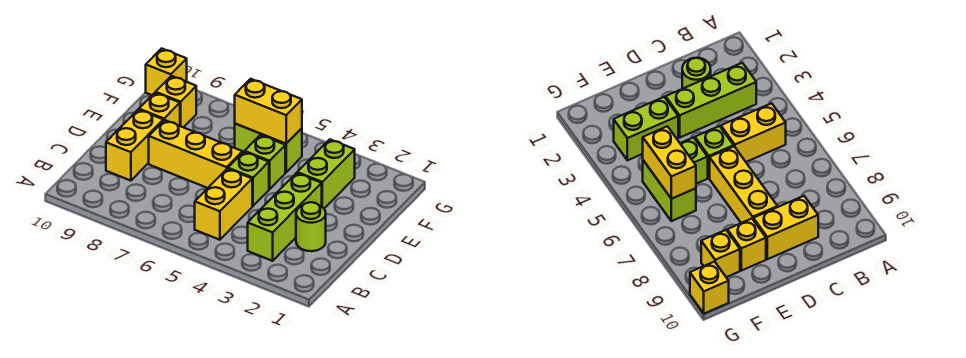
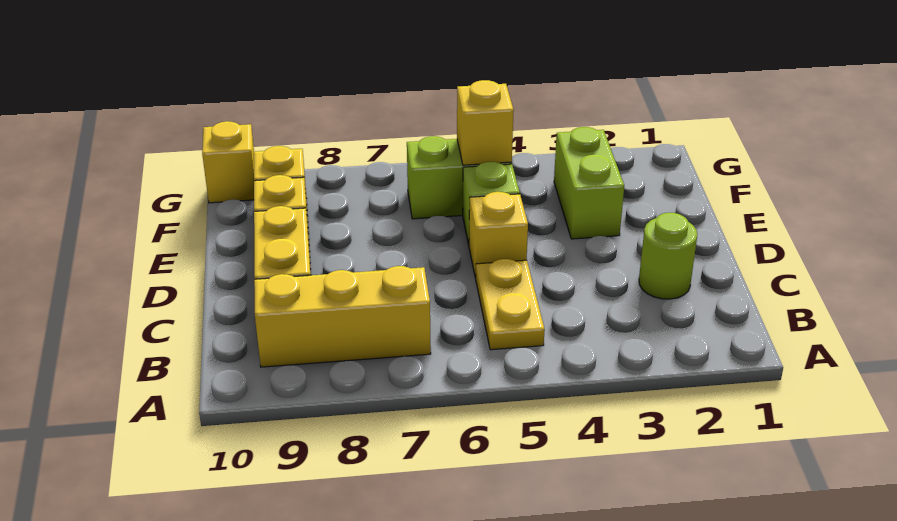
lime 1x3 brick [248,173,322,261] -> none
yellow 1x2 brick [195,169,252,240] -> yellow 1x2 plate [476,259,545,350]
lime 1x1 brick [228,152,269,206] -> yellow 1x1 brick [469,192,528,278]
yellow 1x3 brick [149,120,242,188] -> yellow 1x3 brick moved to [254,266,431,367]
yellow 1x2 brick [235,79,302,144] -> yellow 1x1 brick [457,80,514,165]

